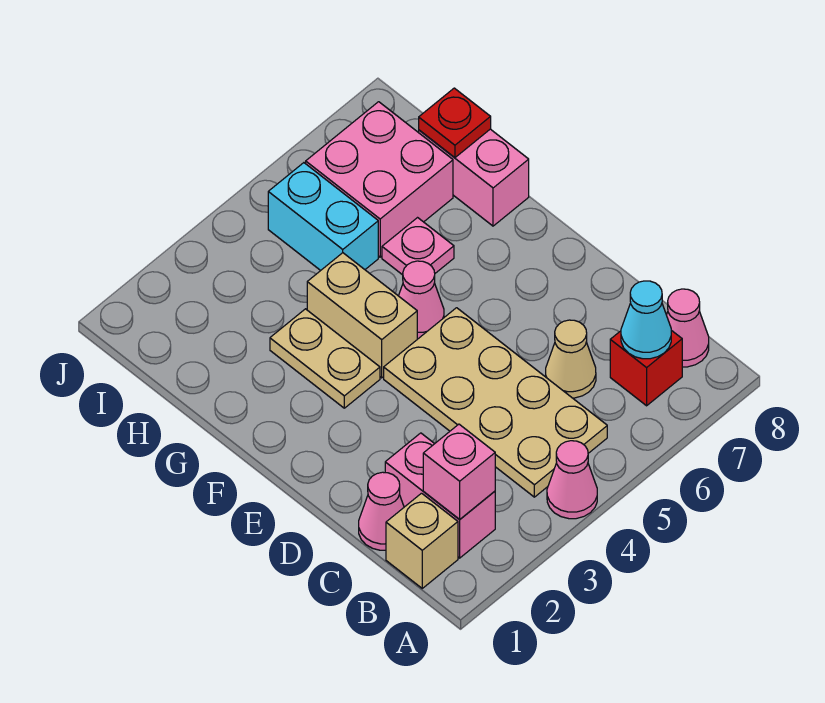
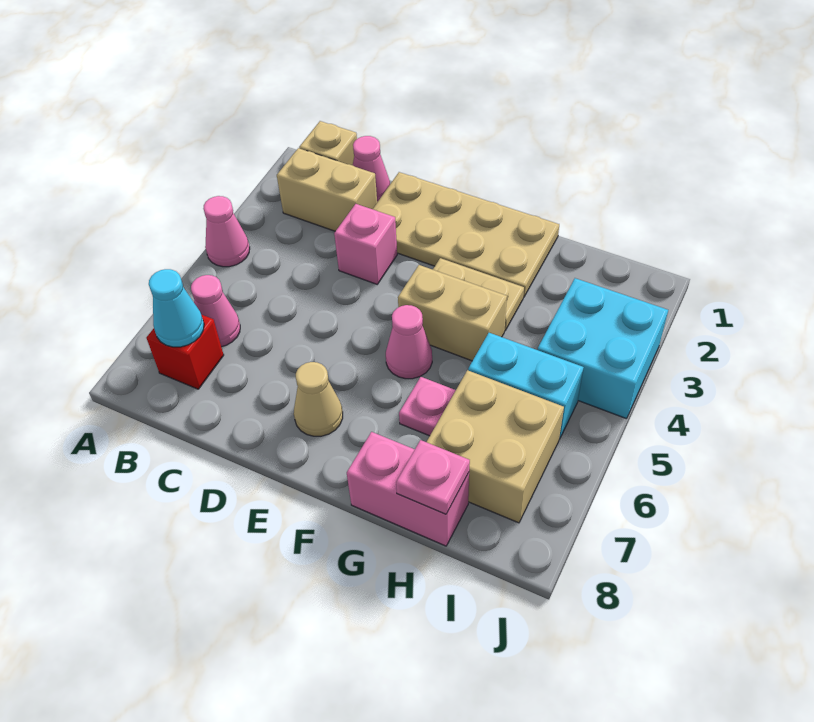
pink 1x2 brick [385,433,495,558] -> tan 1x2 brick [277,148,377,231]
pink 1x1 brick [423,424,495,520] -> pink 1x1 brick moved to [334,204,397,284]
tan 2x4 plate [384,308,607,497] -> tan 2x4 plate moved to [373,172,559,297]
pink 1x1 cone [667,289,709,367] -> pink 1x1 cone moved to [191,275,240,347]
tan 1x1 cone [546,320,596,398] -> tan 1x1 cone moved to [294,362,343,436]
pink 2x2 brick [306,102,453,257] -> tan 2x2 brick [427,370,564,523]
red 1x1 plate [419,88,491,158] -> pink 1x1 plate [396,440,470,514]
none -> cyan 2x2 brick [538,278,668,419]

